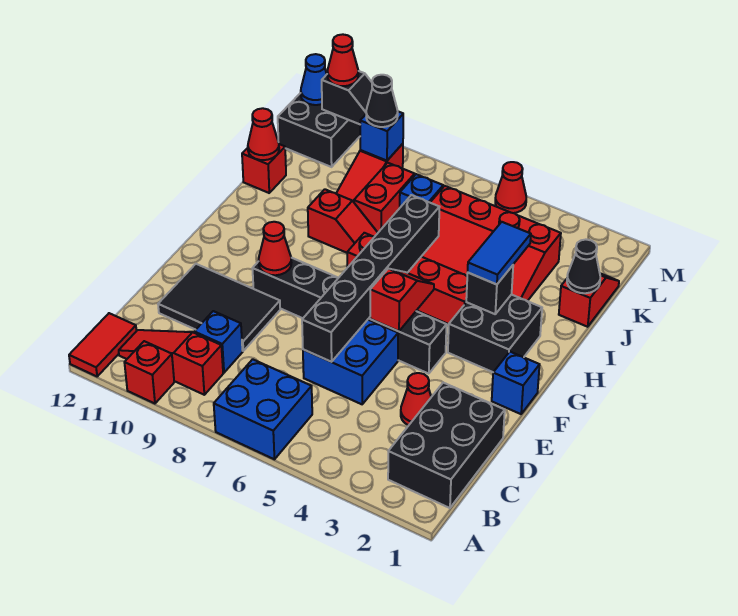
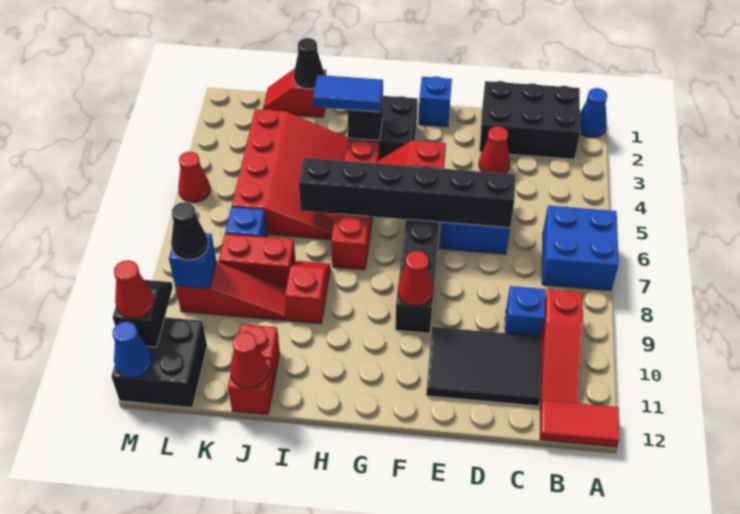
none -> blue 1x1 cone [580,88,607,138]
red 1x1 brick [124,341,174,404] -> red 1x1 brick moved to [239,324,280,381]
black 2x3 tile [158,264,280,351] -> black 2x3 tile turned to [426,327,541,406]

